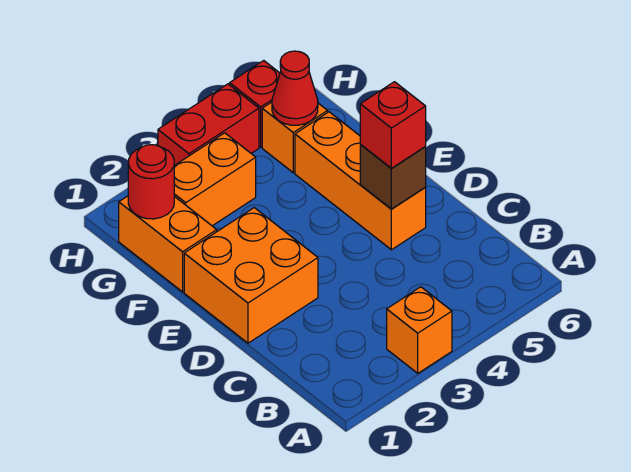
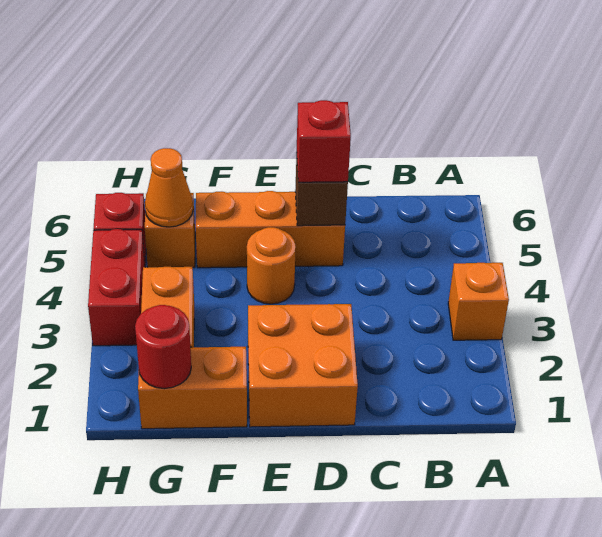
none -> orange 1x1 round brick [247,227,296,304]
red 1x1 cone [272,51,318,125] -> orange 1x1 cone [145,148,193,227]

